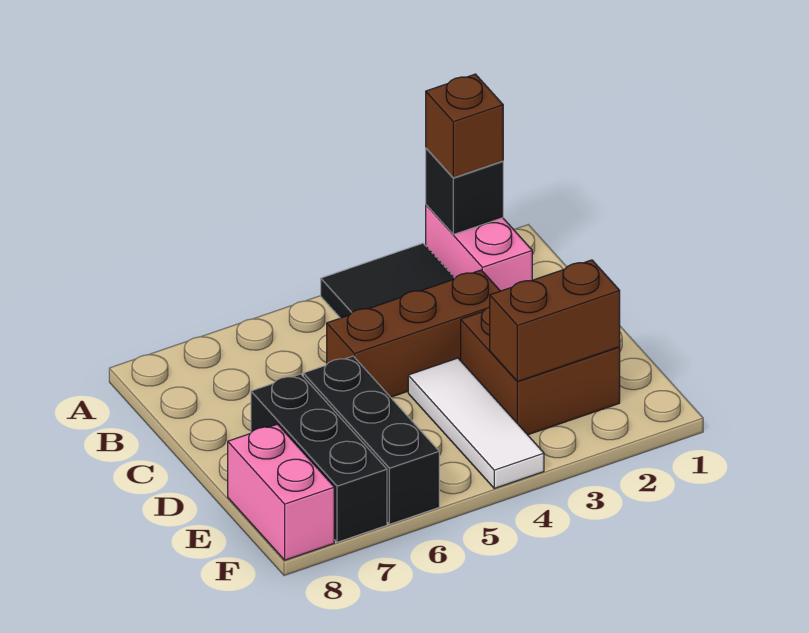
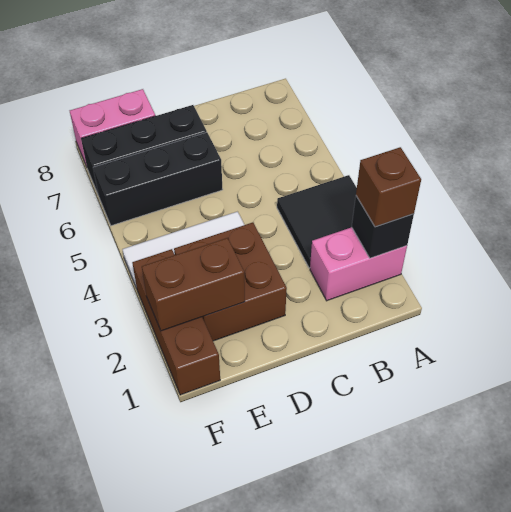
brown 1x3 brick [327,270,500,397] -> brown 1x3 brick moved to [132,249,220,395]
brown 1x2 brick [490,260,620,382] -> brown 1x2 brick turned to [142,238,245,331]

